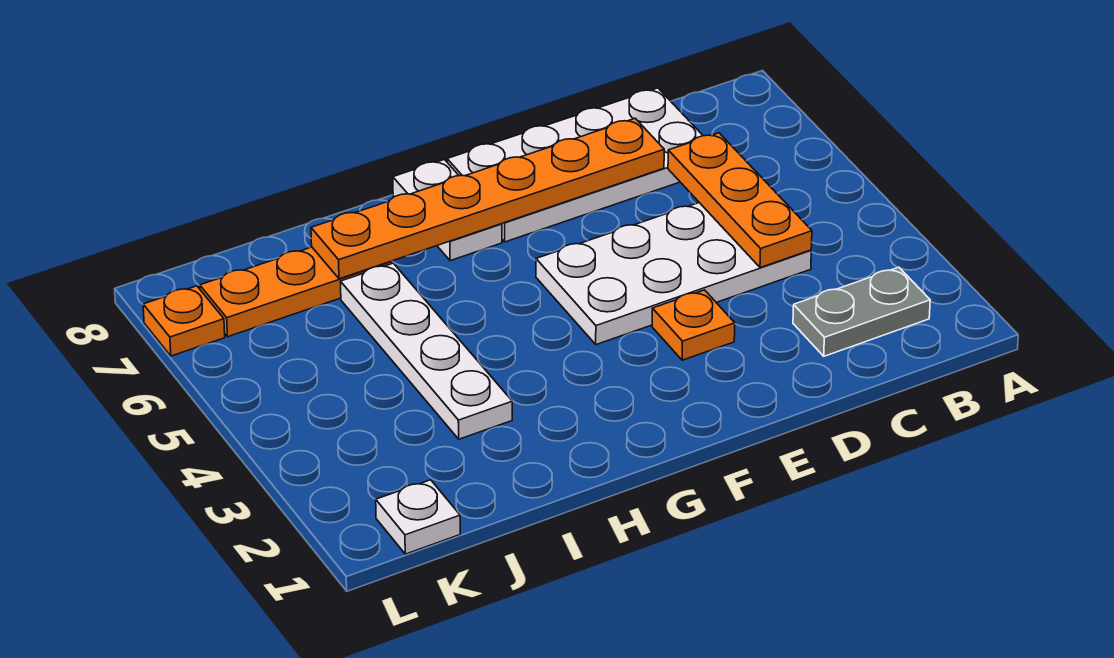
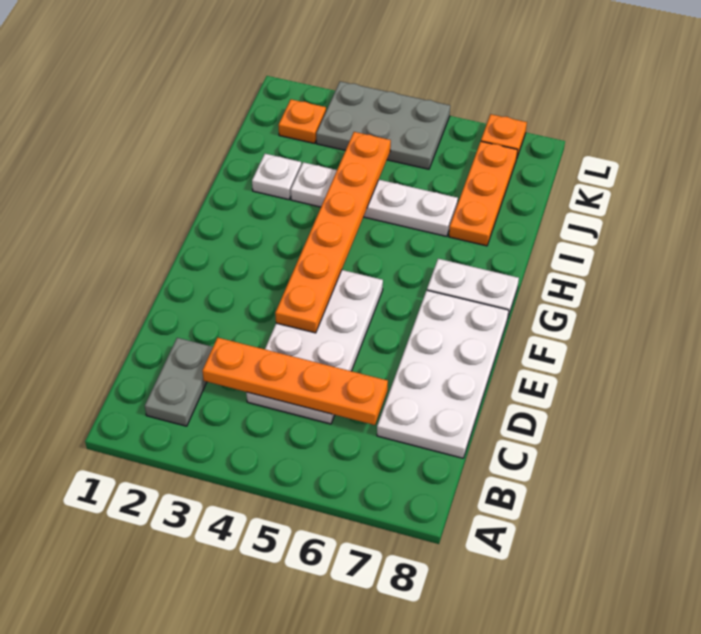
orange 1x3 plate [668,133,812,268] -> orange 1x4 plate [202,338,388,425]
orange 1x6 plate [311,118,664,279] -> orange 1x6 plate moved to [275,132,391,333]
orange 1x1 plate [652,290,735,360] -> orange 1x1 plate moved to [278,99,326,143]
white 1x1 plate [376,480,460,554] -> white 1x1 plate moved to [252,154,301,200]
none -> grey 2x3 plate [316,81,450,169]

